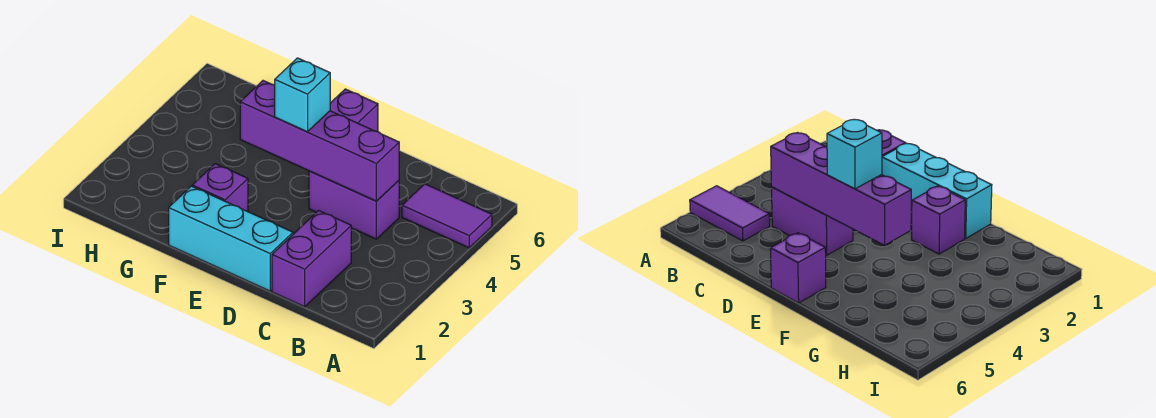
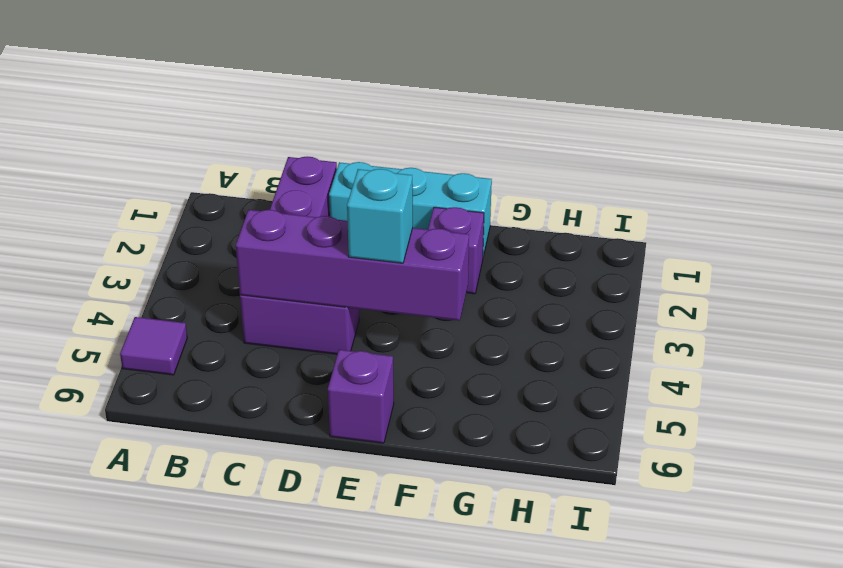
purple 1x2 tile [402,184,492,248] -> purple 1x1 tile [120,317,187,375]

